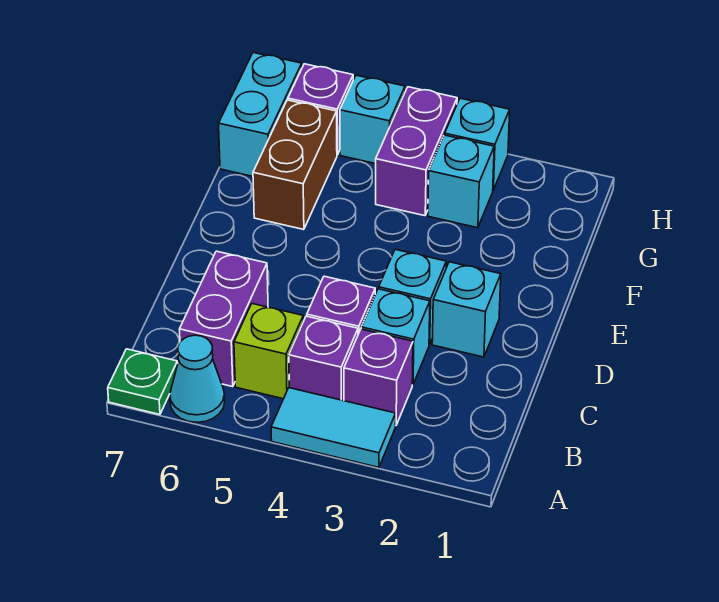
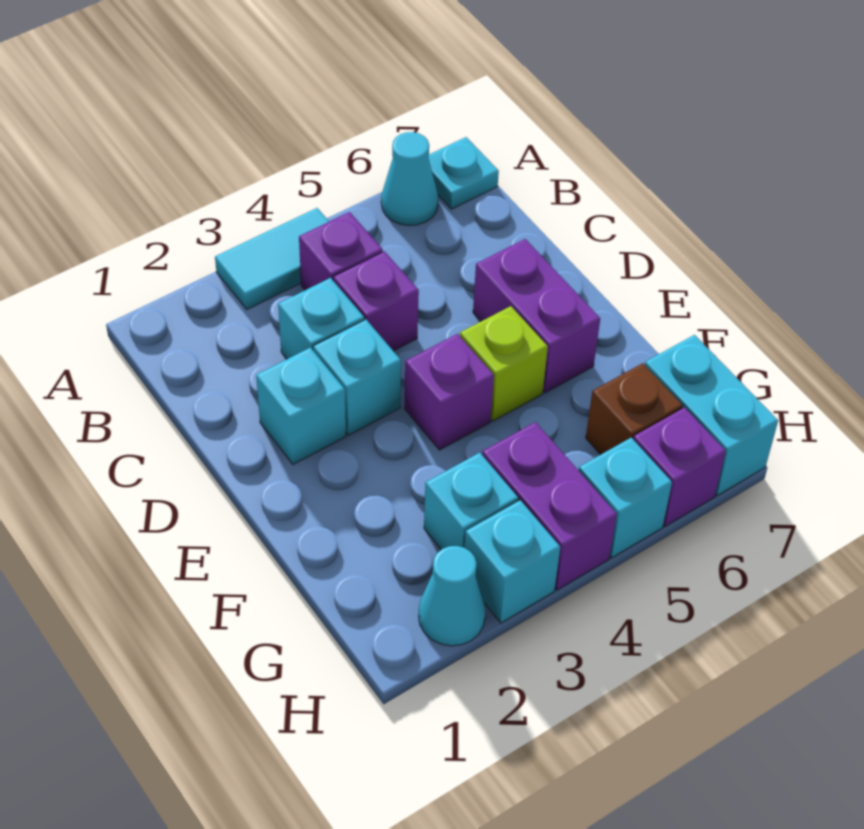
green 1x1 plate [108,349,178,415] -> cyan 1x1 plate [428,137,499,209]
purple 1x1 brick [344,329,413,426] -> purple 1x1 brick moved to [405,334,494,450]
lime 1x1 brick [234,304,303,399] -> lime 1x1 brick moved to [460,306,548,421]
purple 1x2 brick [179,251,268,387] -> purple 1x2 brick moved to [473,239,600,393]
brown 1x2 brick [253,100,337,230] -> brown 1x1 brick [586,363,683,455]
none -> cyan 1x1 cone [419,546,486,646]

